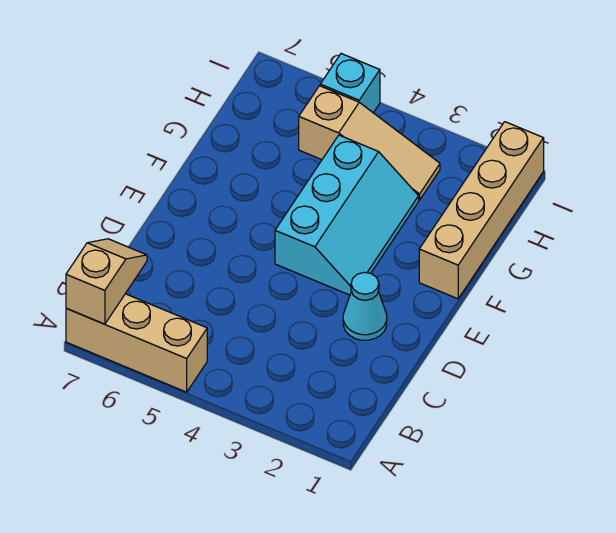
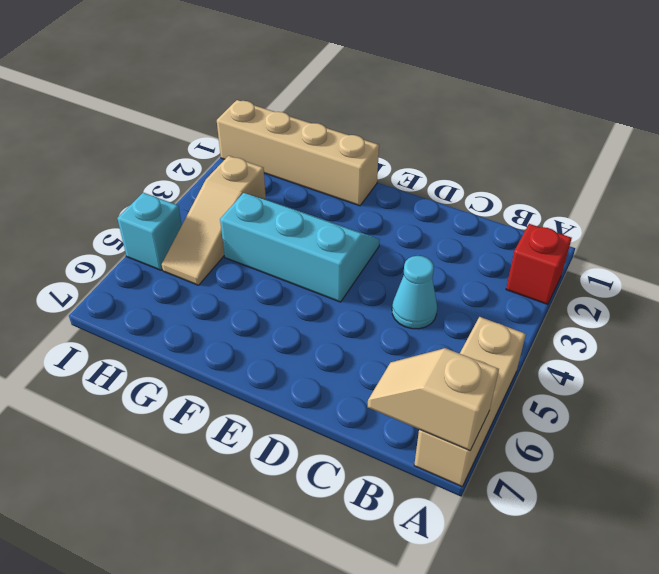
none -> red 1x1 brick [506,224,572,304]
cyan 1x1 cone [343,272,387,340] -> cyan 1x1 cone moved to [392,256,437,329]
tan 1x3 slope [299,86,440,200] -> tan 1x3 slope turned to [162,156,266,285]

